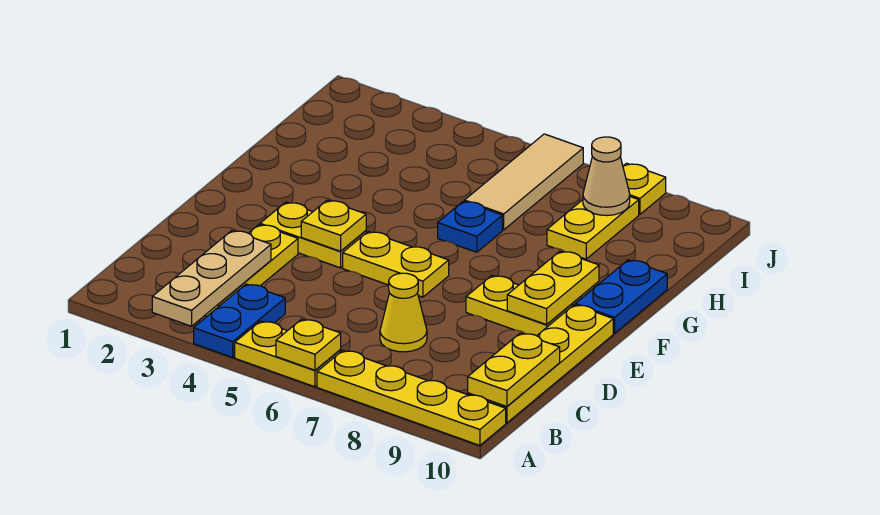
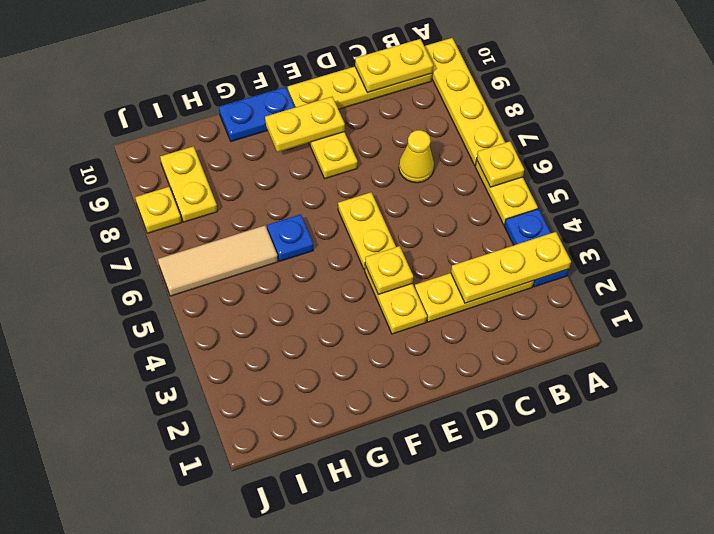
tan 1x3 plate [152,231,271,326] -> yellow 1x3 plate [451,232,571,303]
blue 1x2 plate [194,284,285,357] -> blue 1x2 plate turned to [504,209,569,287]
yellow 1x2 plate [547,197,639,259] -> yellow 1x2 plate turned to [160,146,217,222]
tan 1x1 cone [583,137,630,216] -> none

